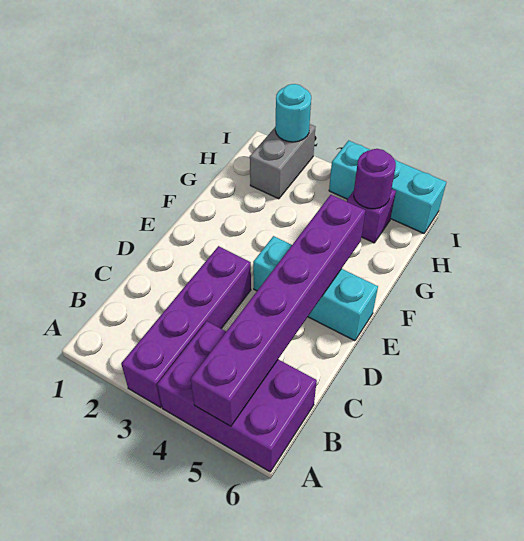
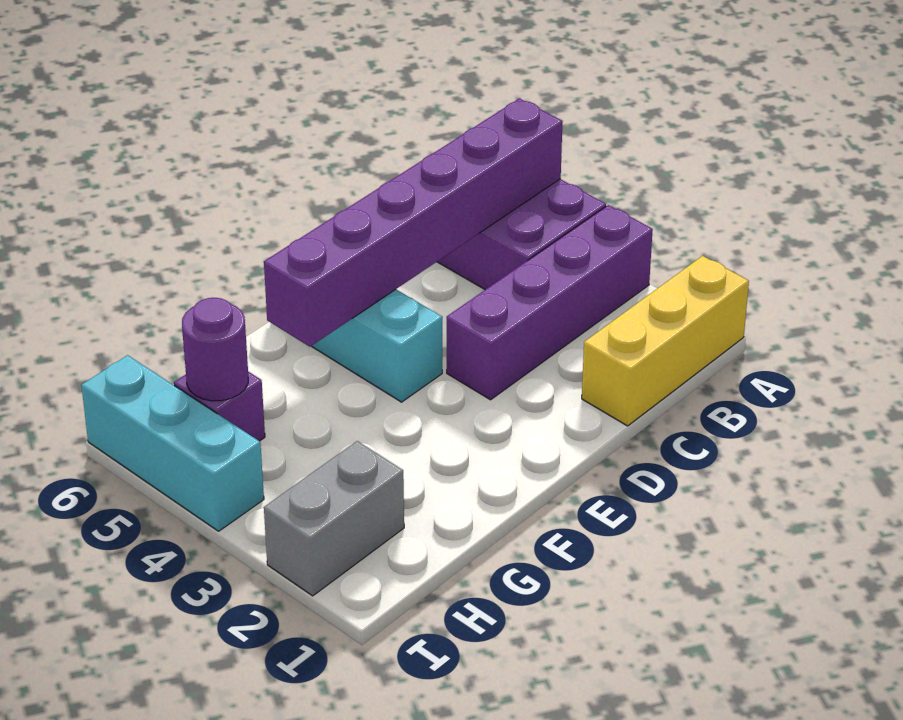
none -> yellow 1x3 brick [582,256,749,426]
cyan 1x1 round brick [275,84,311,142] -> none

